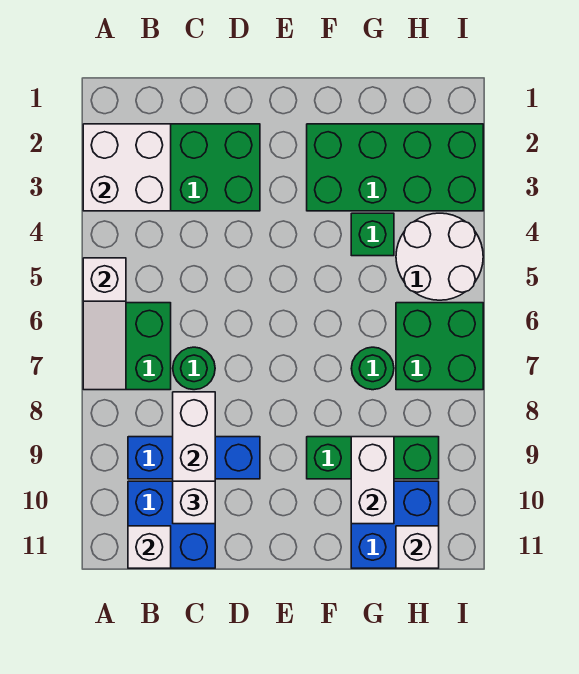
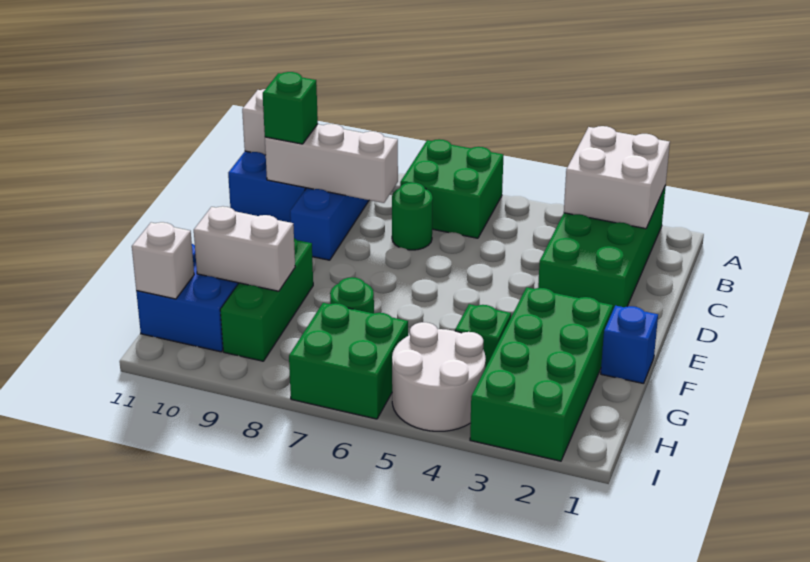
white 1x3 slope [83,258,126,390] -> none
white 1x1 brick [173,481,215,524] -> green 1x1 brick [263,72,318,144]
none -> blue 1x1 brick [601,306,658,384]

